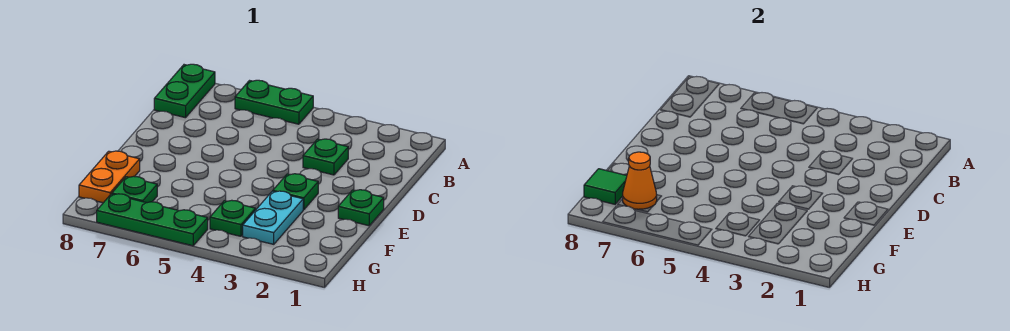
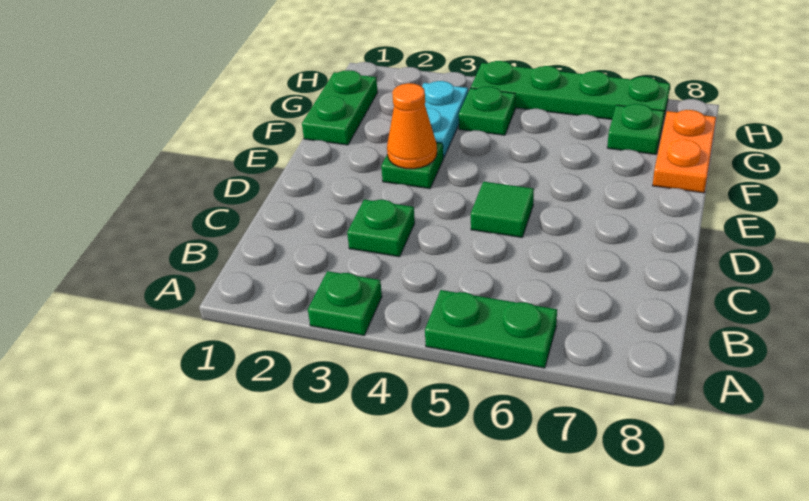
green 1x2 plate [154,64,215,118] -> green 1x2 plate moved to [302,70,378,145]
green 1x1 plate [338,190,384,226] -> green 1x1 plate moved to [308,271,382,335]
orange 1x1 cone [623,152,657,209] -> orange 1x1 cone moved to [387,83,437,169]
green 1x1 tile [584,169,627,204] -> green 1x1 tile moved to [471,182,534,237]
green 1x3 plate [97,194,208,246] -> green 1x4 plate [471,61,670,121]

